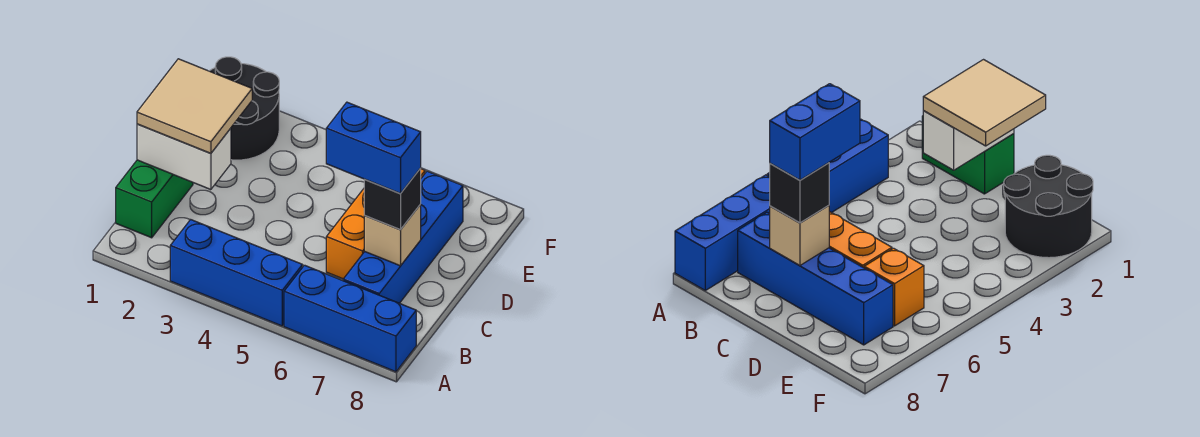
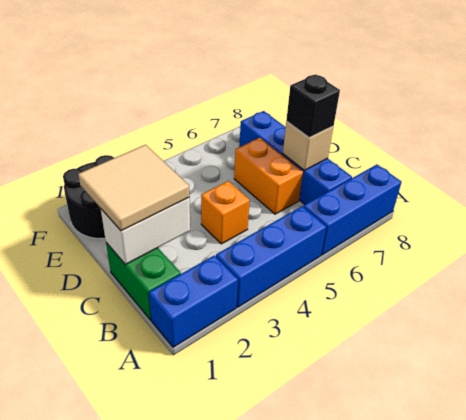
blue 1x2 brick [326,102,421,193] -> blue 1x2 brick moved to [149,255,238,347]
orange 1x1 brick [864,248,924,326] -> orange 1x1 brick moved to [201,181,250,244]

